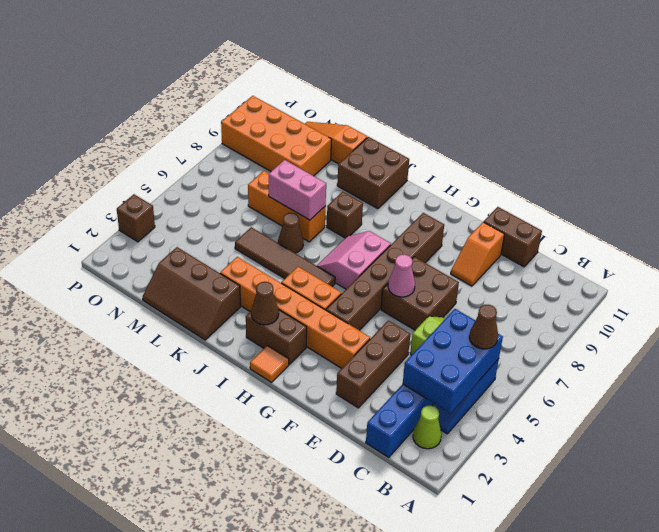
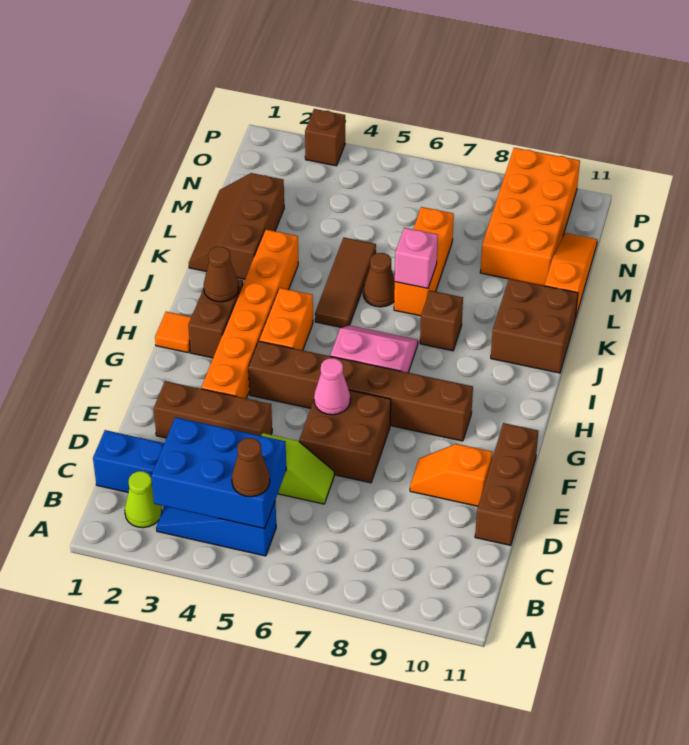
brown 1x2 brick [484,207,542,267] -> brown 1x3 brick [475,423,538,545]
brown 1x4 tile [235,227,335,286] -> brown 1x3 tile [315,238,376,328]
pink 1x2 brick [269,160,326,220] -> pink 1x1 brick [395,228,438,288]

